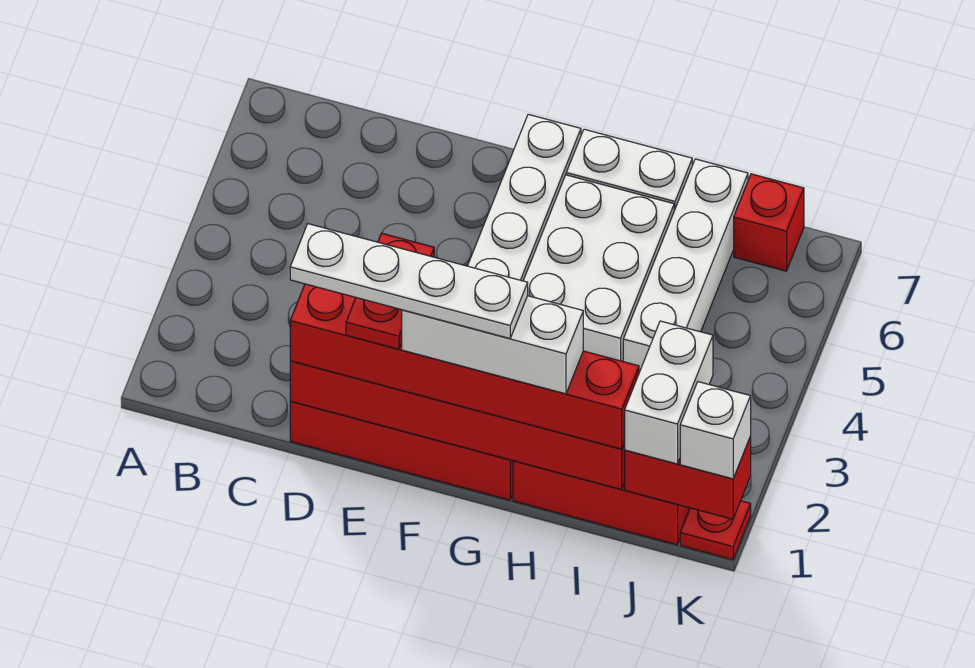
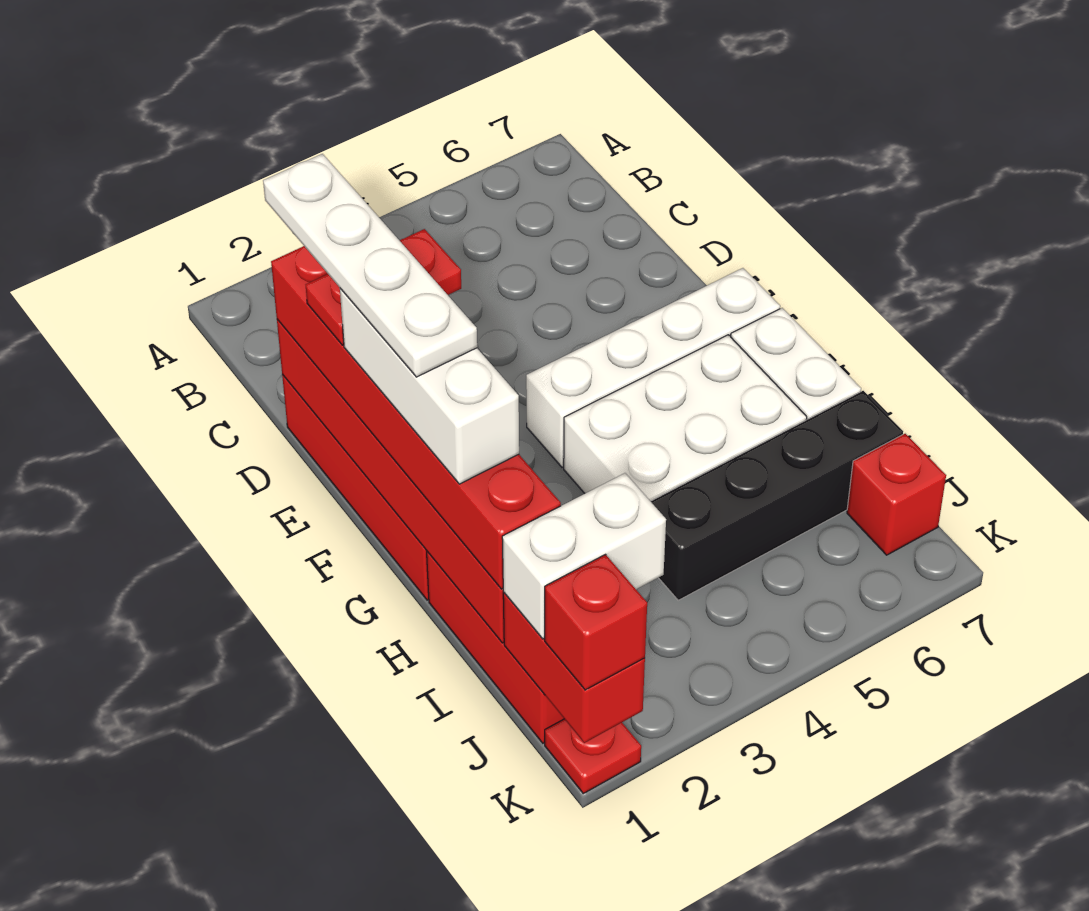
white 1x4 brick [623,159,748,372] -> black 1x4 brick [651,391,903,600]
white 1x1 brick [680,382,751,479] -> red 1x1 brick [545,555,647,690]

